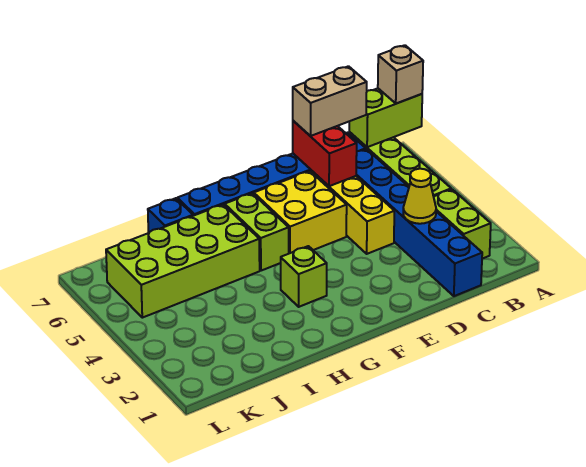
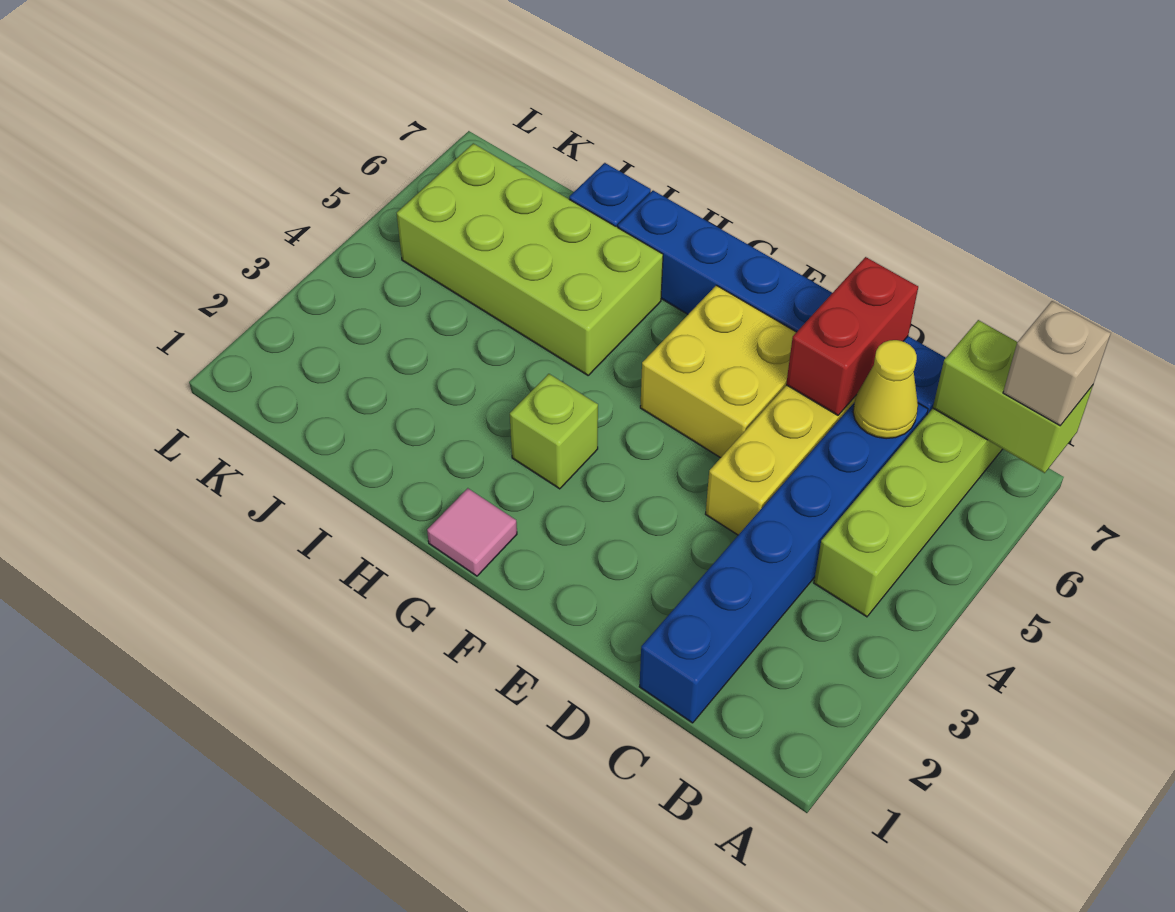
lime 1x2 brick [434,189,491,259] -> none
yellow 1x1 cone [403,169,436,224] -> yellow 1x1 cone moved to [853,340,918,439]
tan 1x2 brick [293,66,367,136] -> none
none -> pink 1x1 tile [427,488,517,576]
lime 1x2 brick [225,193,289,271] -> none

